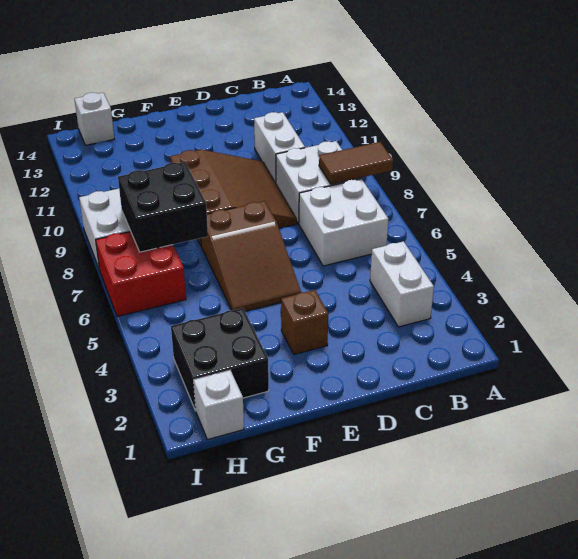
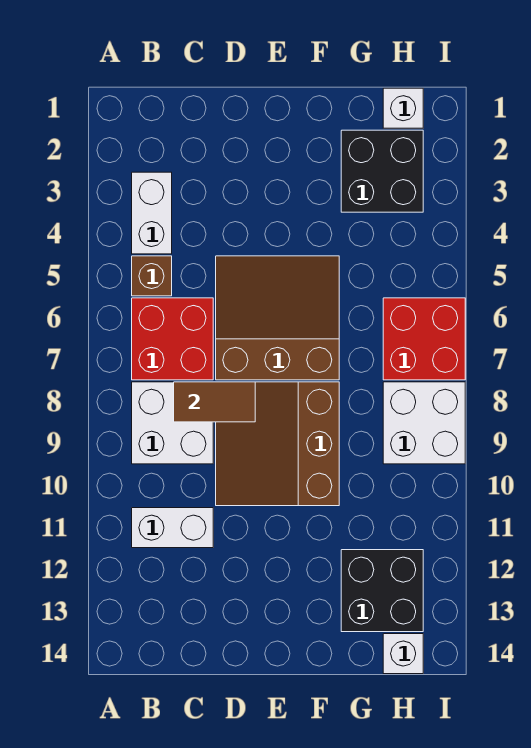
brown 1x2 tile [319,142,393,184] -> brown 1x2 tile moved to [174,382,255,422]
white 2x2 brick [299,179,388,266] -> red 2x2 brick [132,298,213,380]
white 1x2 brick [254,112,305,182] -> white 1x2 brick turned to [132,508,213,548]
brown 1x1 brick [281,290,328,354] -> brown 1x1 brick moved to [132,256,172,296]
brown 2x3 slope [201,201,301,311] -> brown 3x3 slope [216,256,339,380]
black 2x2 brick [118,162,208,252] -> black 2x2 brick moved to [341,550,423,632]

